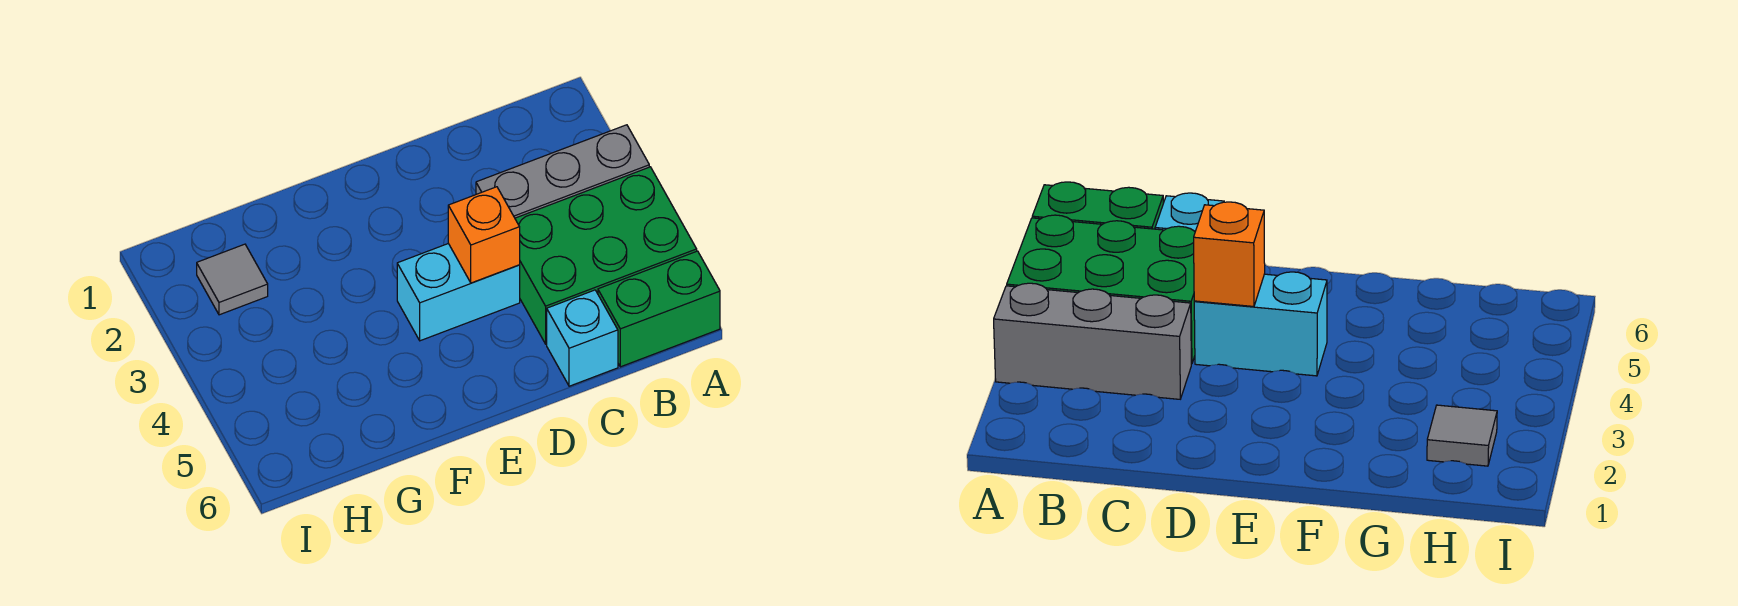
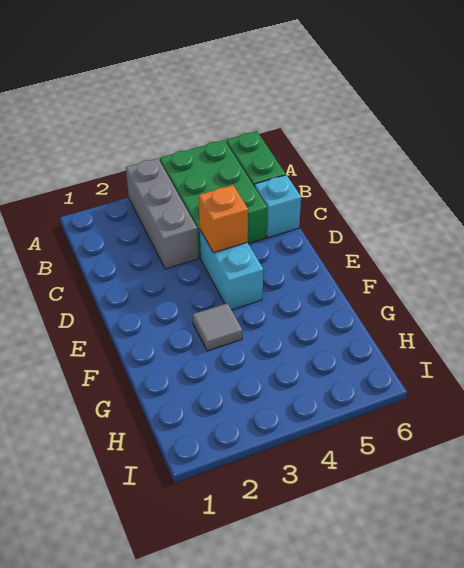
grey 1x1 tile [197,244,268,315] -> grey 1x1 tile moved to [193,303,242,351]

